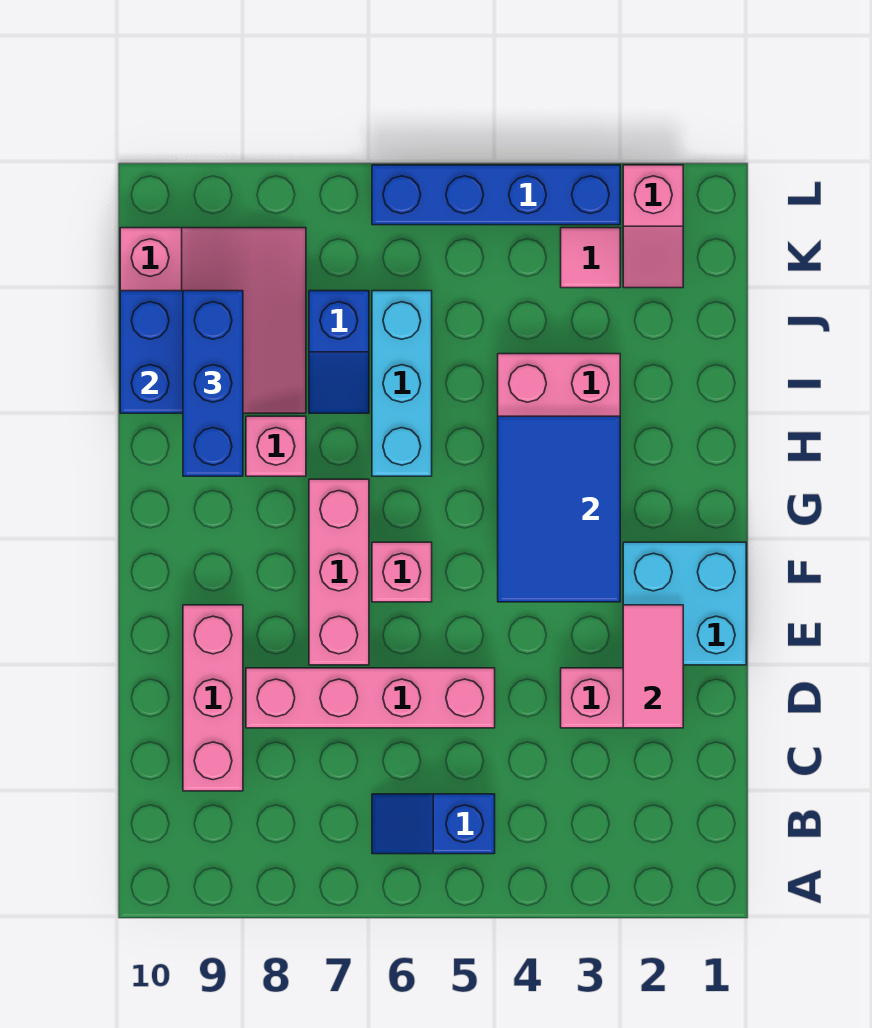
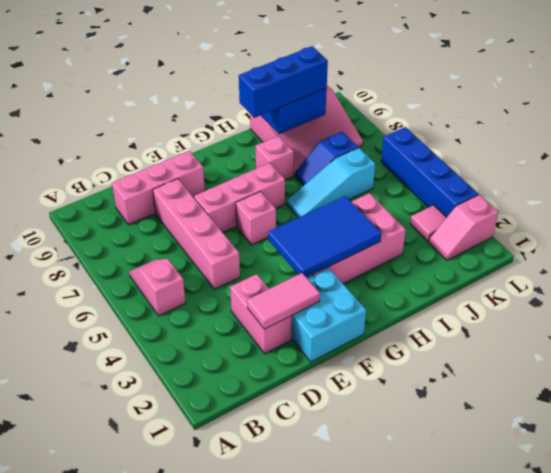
blue 1x2 slope [372,794,495,854] -> pink 1x2 slope [129,259,185,316]
cyan 1x3 brick [372,291,432,476] -> cyan 1x3 slope [287,148,375,218]

